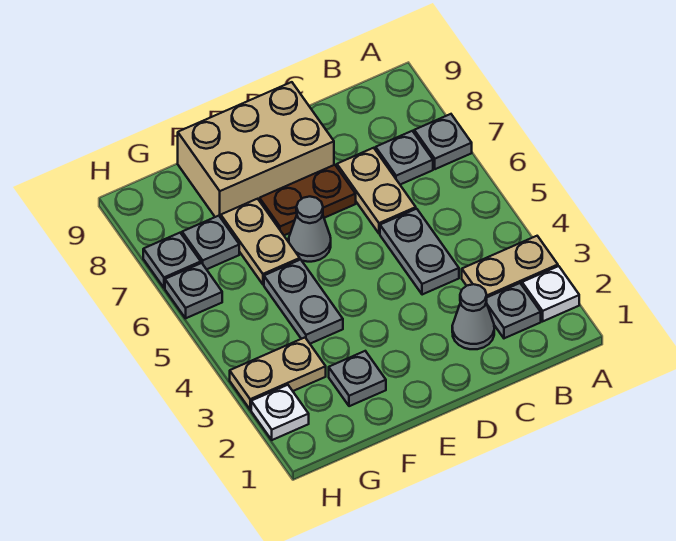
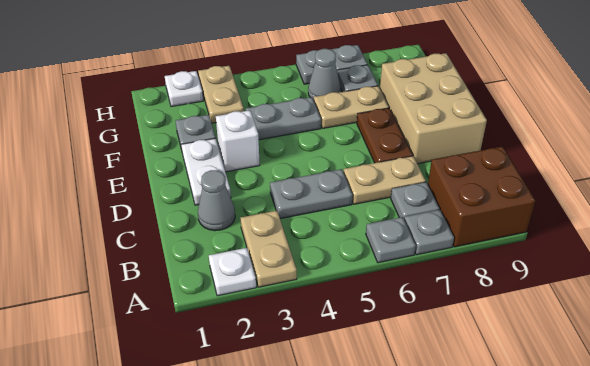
none -> brown 2x2 brick [428,147,535,247]
grey 1x1 plate [486,283,541,338] -> grey 1x1 plate moved to [366,217,416,263]
none -> white 1x2 plate [181,138,231,205]
none -> white 1x1 brick [216,110,260,172]
grey 1x1 cone [289,197,331,262] -> grey 1x1 cone moved to [308,49,341,100]

